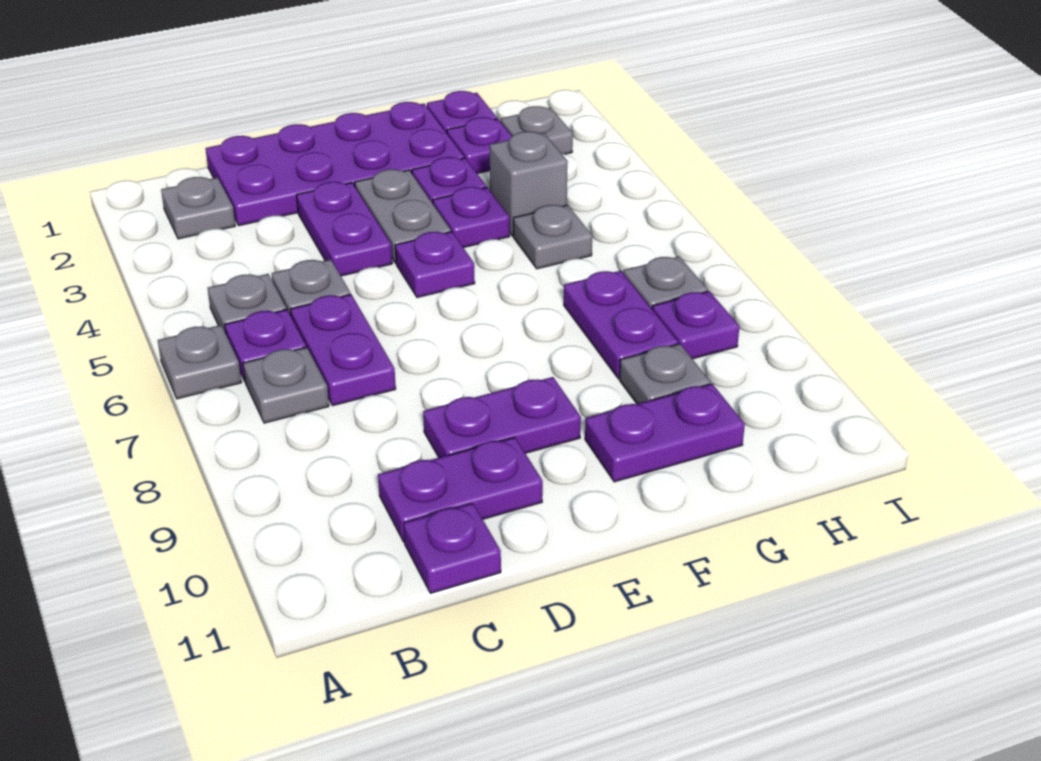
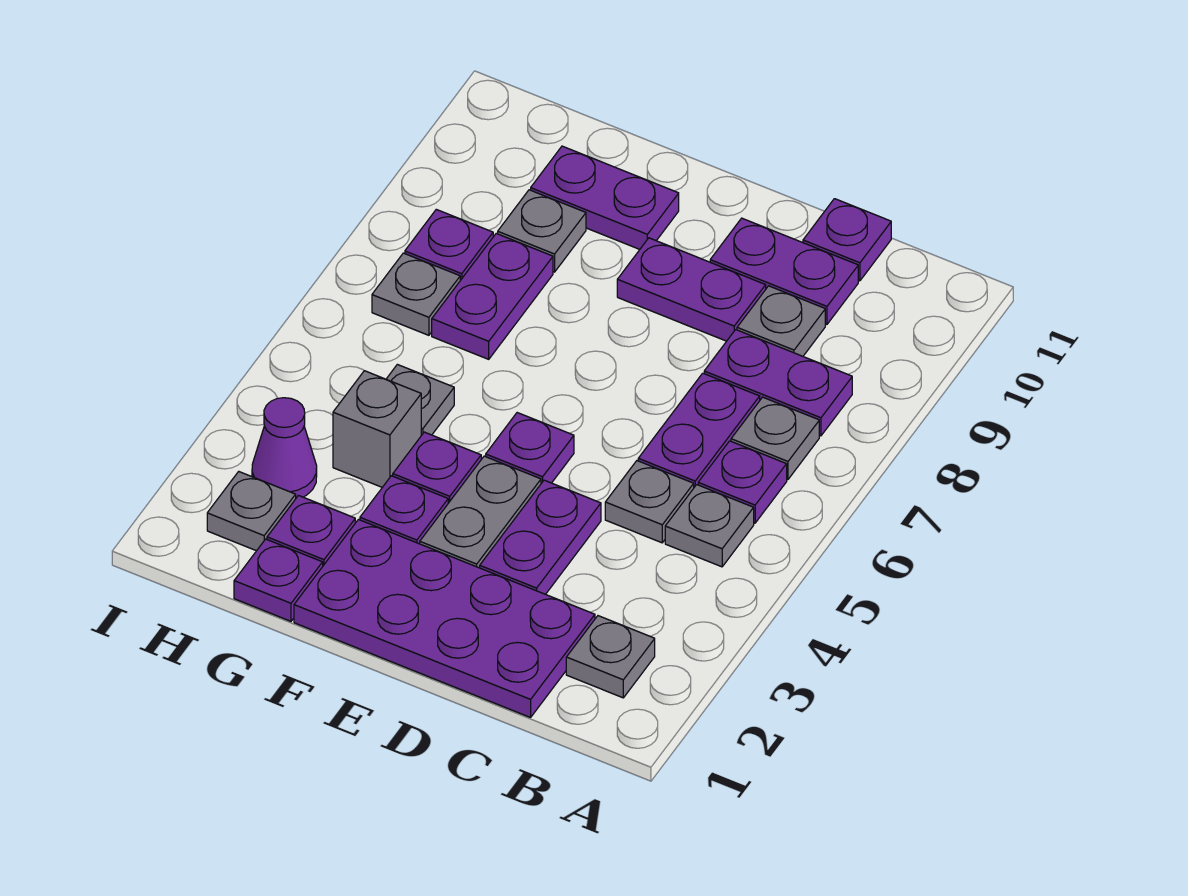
grey 1x1 plate [158,325,242,399] -> grey 1x1 plate moved to [737,286,825,356]
none -> purple 1x2 plate [704,330,852,436]
none -> purple 1x1 cone [252,398,317,498]

